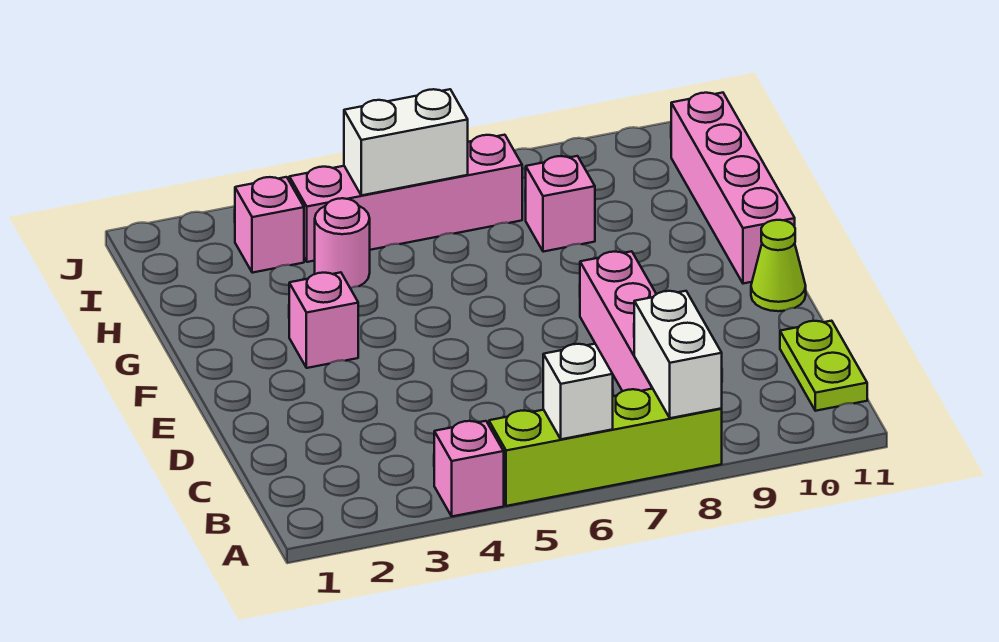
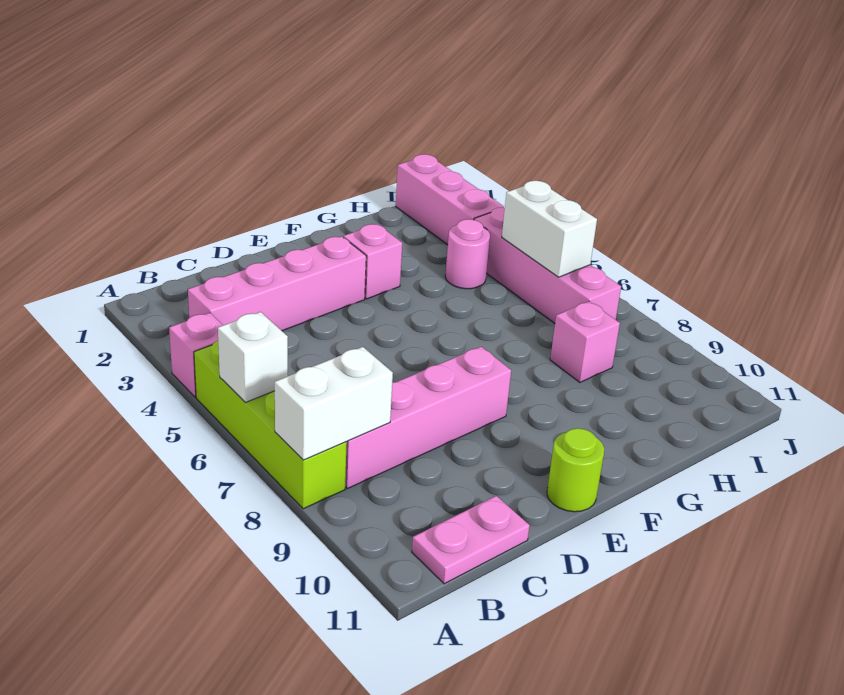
lime 1x2 plate [780,321,867,411] -> pink 1x2 plate [412,496,530,584]
lime 1x1 cone [751,220,806,311] -> lime 1x1 round brick [547,428,604,512]
pink 1x4 brick [671,93,795,284] -> pink 1x4 brick moved to [188,236,366,331]
pink 1x1 brick [235,177,304,273] -> pink 1x3 brick [396,154,504,245]

